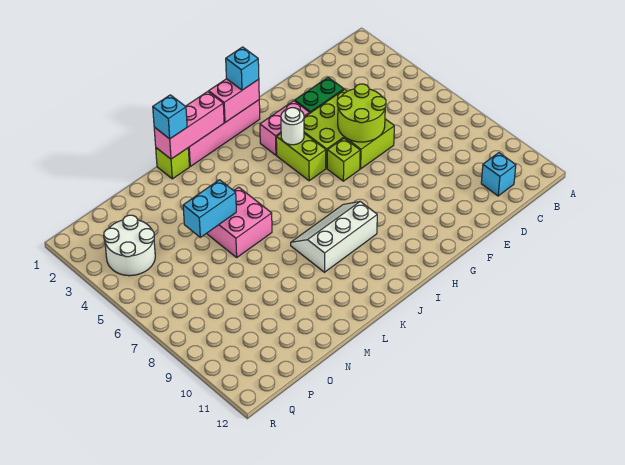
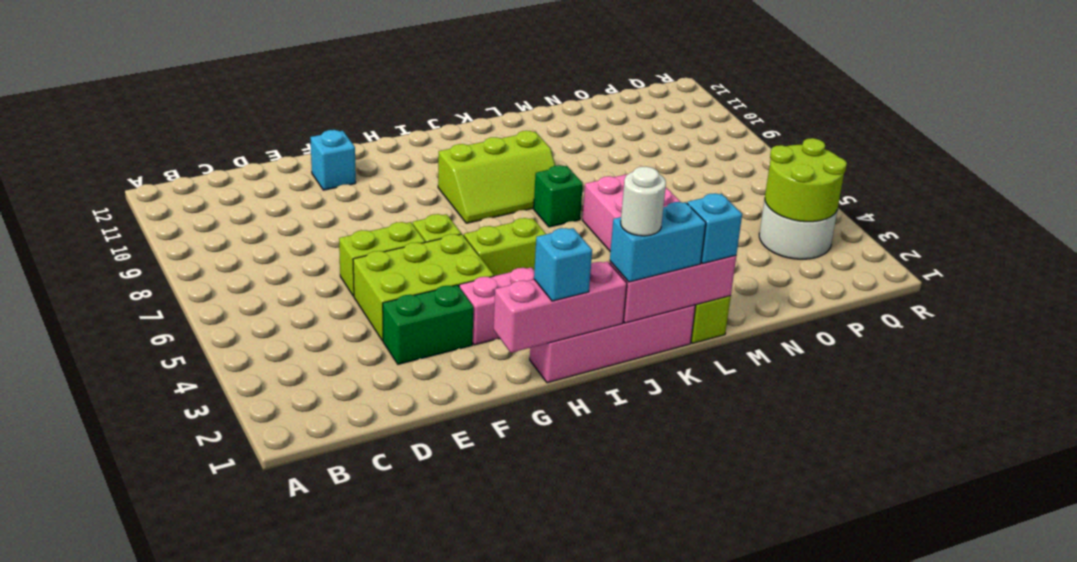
cyan 1x1 brick [481,153,516,196] -> cyan 1x1 brick moved to [310,130,356,190]
lime 2x2 round brick [337,84,386,142] -> lime 2x2 round brick moved to [765,138,847,222]
pink 1x2 brick [209,79,259,122] -> pink 1x3 brick [494,262,627,353]
lime 1x2 brick [276,134,326,181] -> lime 1x2 brick turned to [464,218,546,276]
white 1x1 round brick [281,108,304,145] -> white 1x1 round brick moved to [621,167,666,236]
white 2x3 slope [291,202,377,272] -> lime 2x3 slope [438,131,556,223]
none -> green 1x1 brick [534,165,583,227]
cyan 1x2 brick [183,180,236,237] -> cyan 1x2 brick moved to [610,202,706,282]

